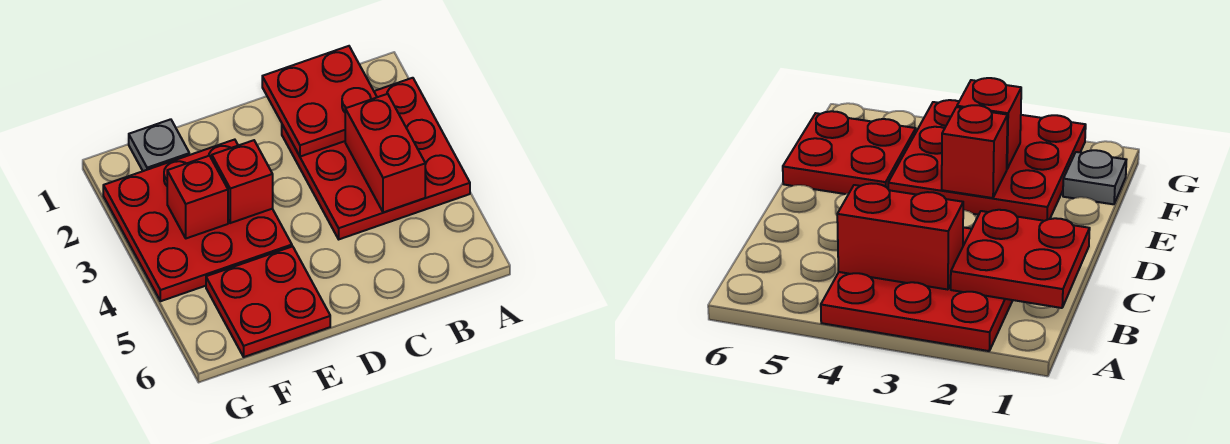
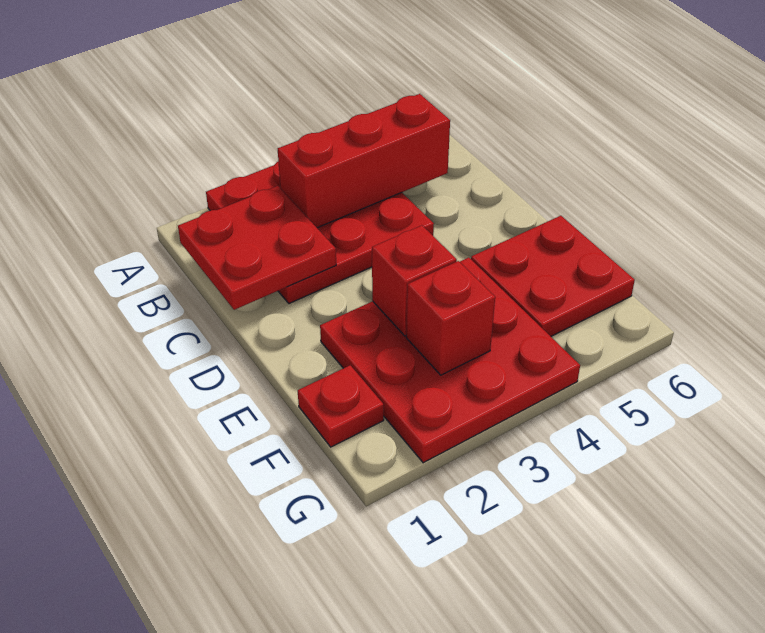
red 1x2 brick [345,94,425,213] -> red 1x3 brick [278,94,450,228]
grey 1x1 plate [129,119,189,171] -> red 1x1 plate [298,365,384,447]

